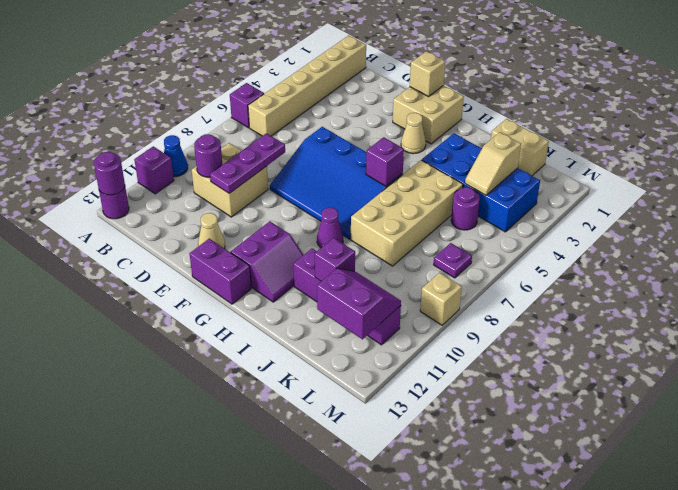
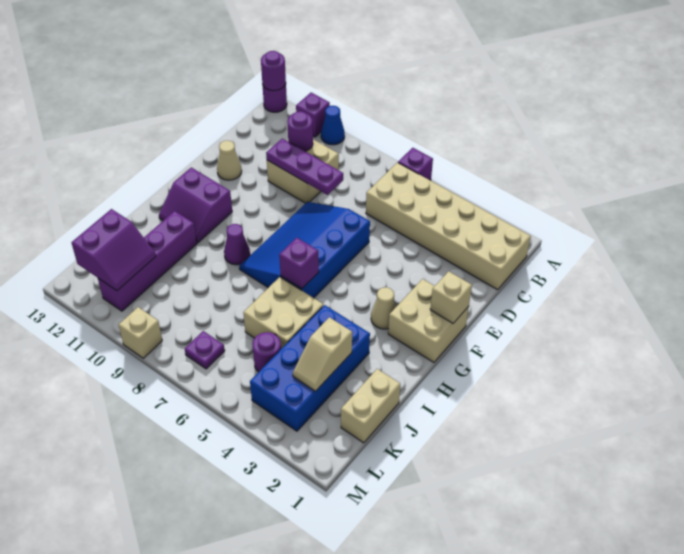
tan 1x6 brick [248,35,366,136] -> tan 2x6 brick [366,163,531,290]
purple 1x2 brick [190,239,251,304] -> none
tan 2x4 brick [351,160,463,266] -> tan 2x2 brick [243,277,323,349]
purple 1x1 brick [315,238,355,281] -> none
tan 1x2 slope [465,132,521,195] -> tan 1x2 slope turned to [293,317,352,391]

